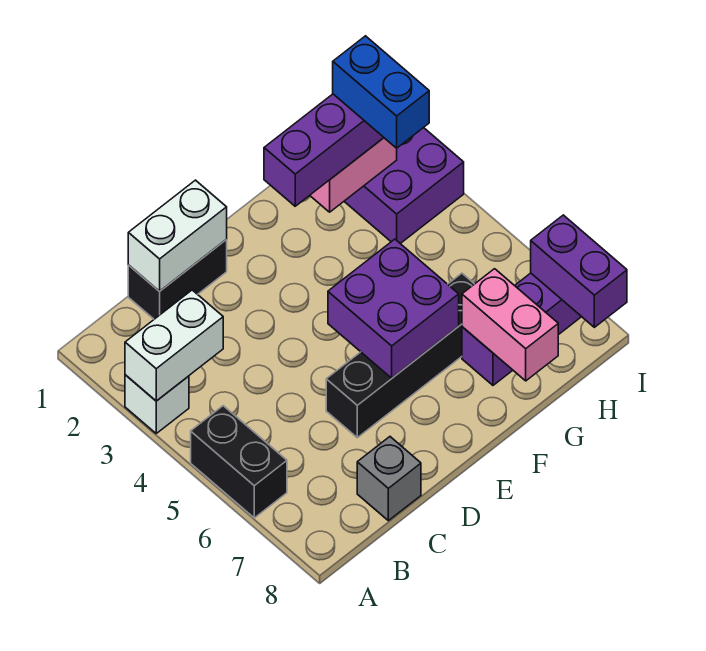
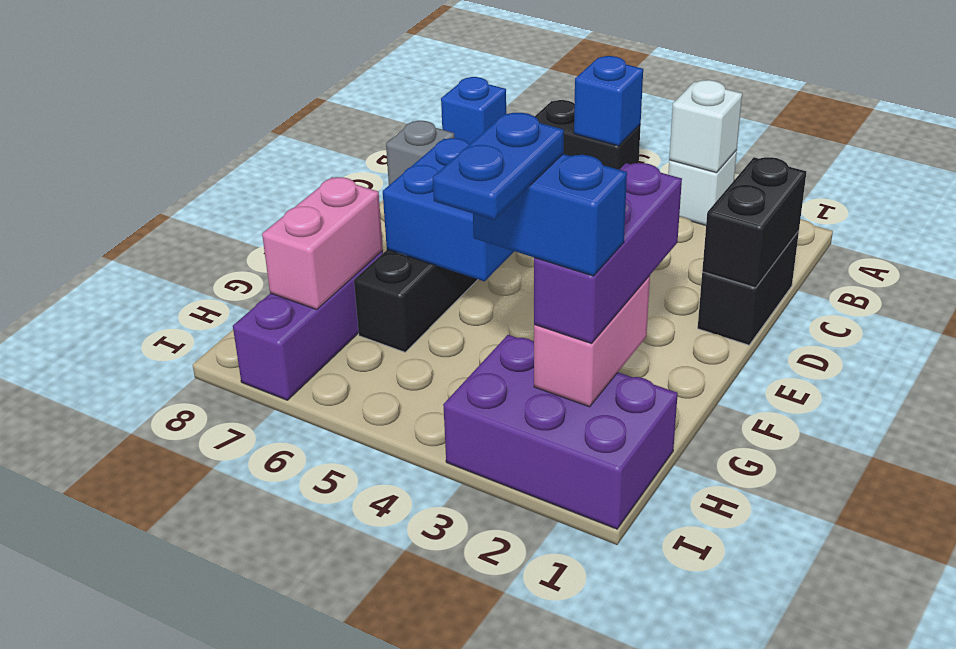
white 1x2 brick [125,290,223,401] -> white 1x1 brick [669,80,742,173]
none -> blue 1x1 brick [574,56,643,146]
none -> blue 1x1 brick [441,77,506,145]
white 1x2 brick [128,180,227,291] -> black 1x2 brick [702,157,806,288]
purple 2x2 brick [328,239,459,378] -> blue 2x2 brick [383,138,514,281]
pink 1x2 brick [462,269,558,381] -> pink 1x2 brick turned to [262,177,383,309]
none -> blue 1x2 plate [433,113,564,220]
purple 1x2 brick [531,215,627,327] -> none

